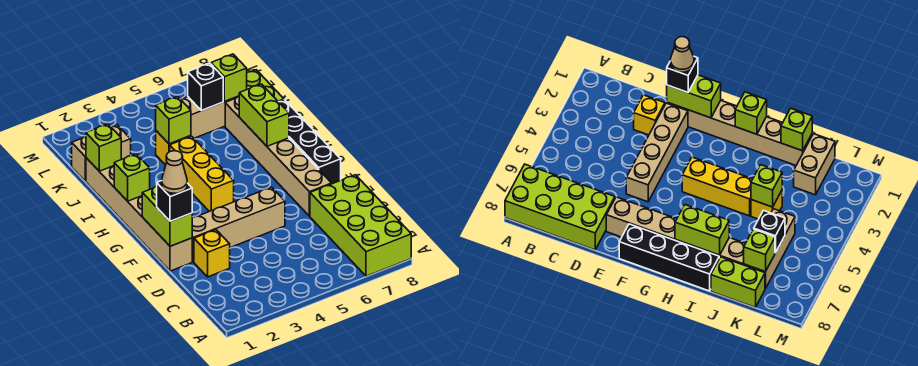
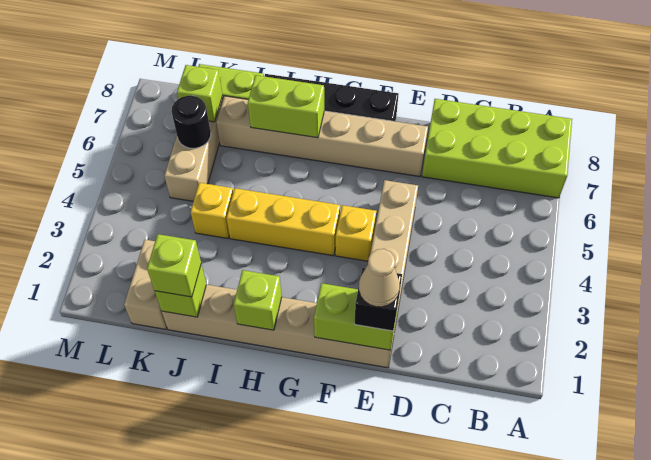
yellow 1x1 brick [194,230,230,277] -> yellow 1x1 brick moved to [336,205,377,261]
lime 1x1 brick [156,96,191,144] -> lime 1x1 brick moved to [147,234,201,297]
black 1x1 brick [188,63,223,111] -> black 1x1 round brick [172,96,211,148]

